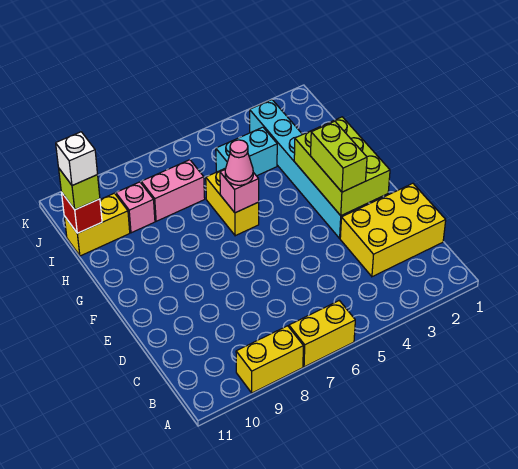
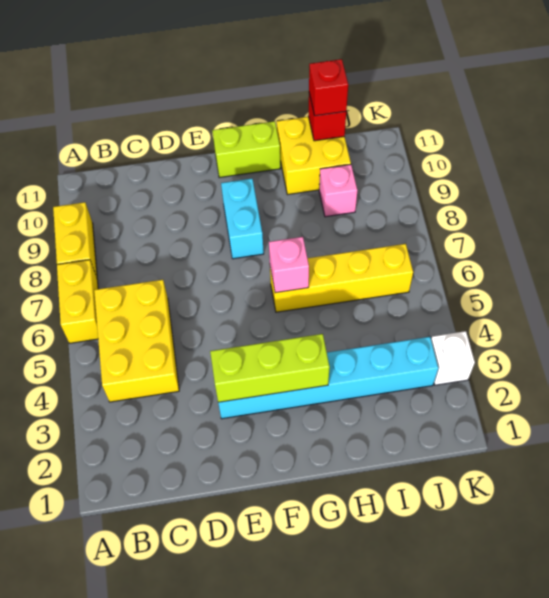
yellow 2x3 brick [340,183,446,277] -> yellow 2x3 brick moved to [94,280,179,402]
lime 2x3 brick [294,117,390,216] -> lime 1x3 brick [210,334,330,402]
lime 1x2 brick [311,121,367,192] -> lime 1x2 brick moved to [212,121,281,178]
yellow 1x2 brick [206,168,259,236] -> yellow 1x4 brick [270,244,413,312]
pink 1x1 cone [225,140,253,185] -> none
cyan 1x2 brick [216,127,277,176] -> cyan 1x2 brick moved to [221,179,264,259]
pink 1x2 brick [141,160,205,221] -> none
yellow 1x2 brick [64,193,130,256] -> yellow 2x2 brick [277,117,351,195]
lime 1x1 brick [59,169,100,210] -> red 1x1 brick [309,59,348,116]
white 1x1 brick [56,132,97,186] -> white 1x1 brick moved to [431,331,475,385]

